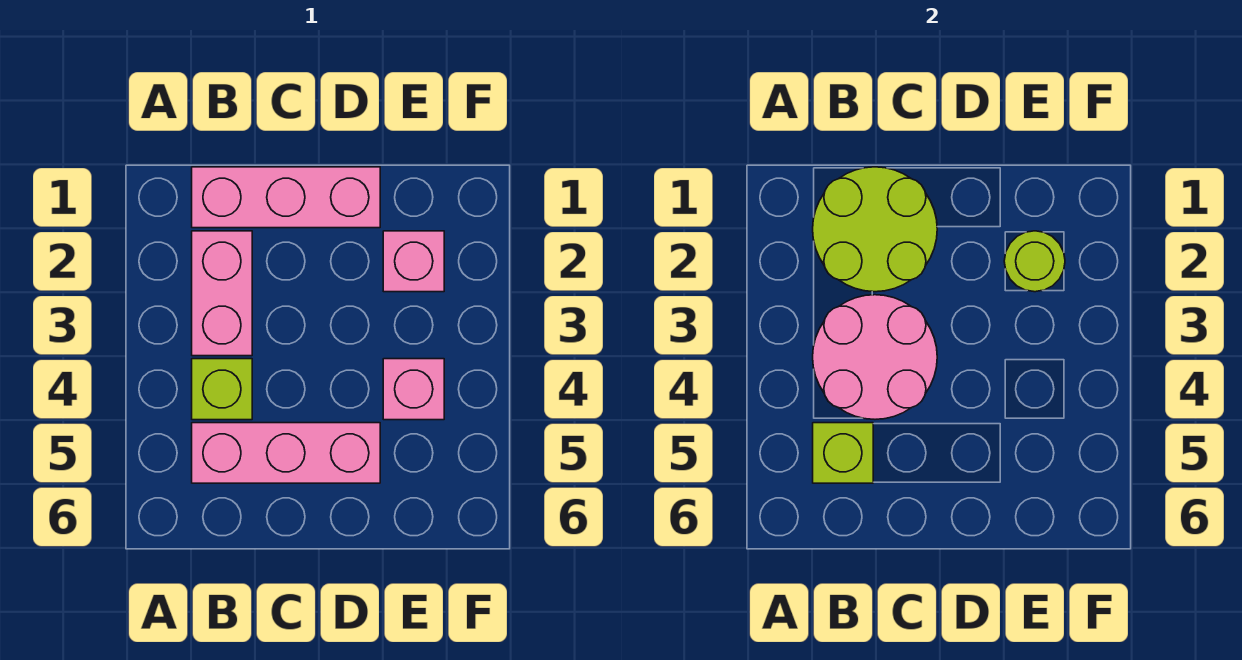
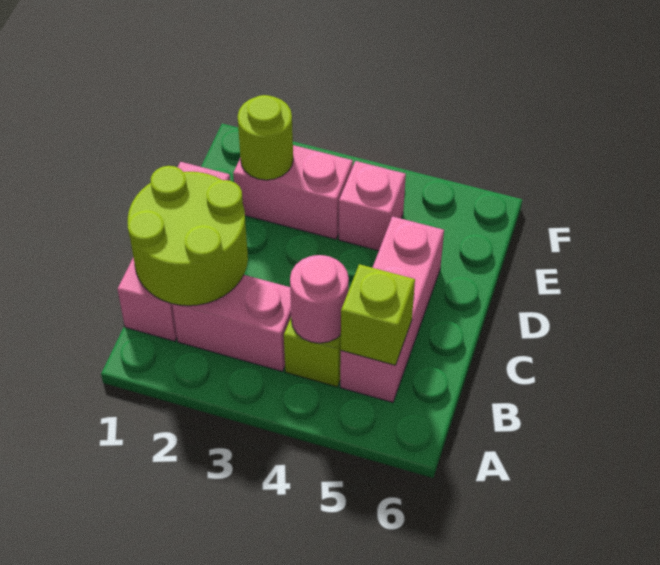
pink 2x2 round brick [813,295,937,419] -> pink 1x1 round brick [290,255,349,343]
pink 1x1 brick [383,231,444,292] -> pink 1x2 brick [233,145,353,239]

